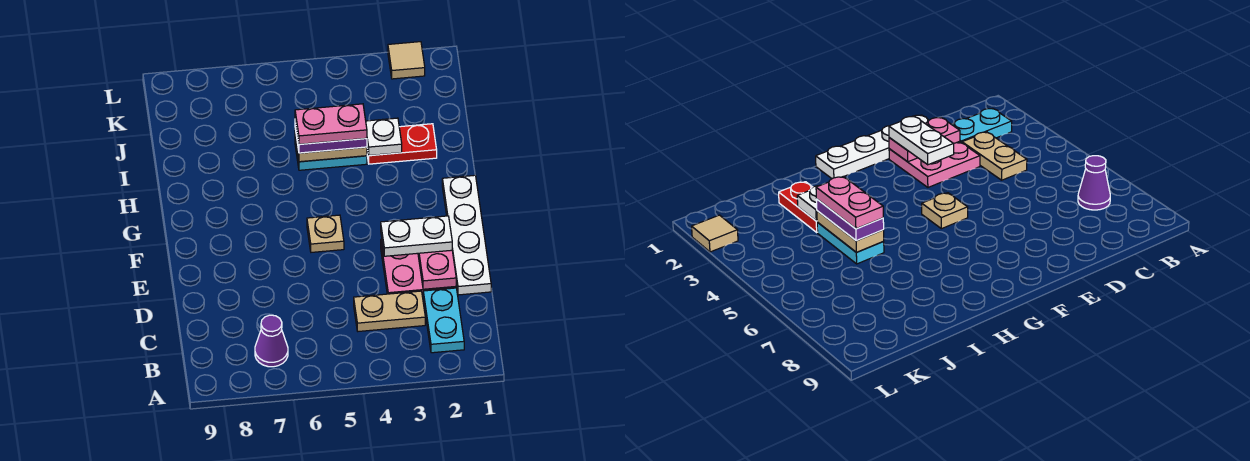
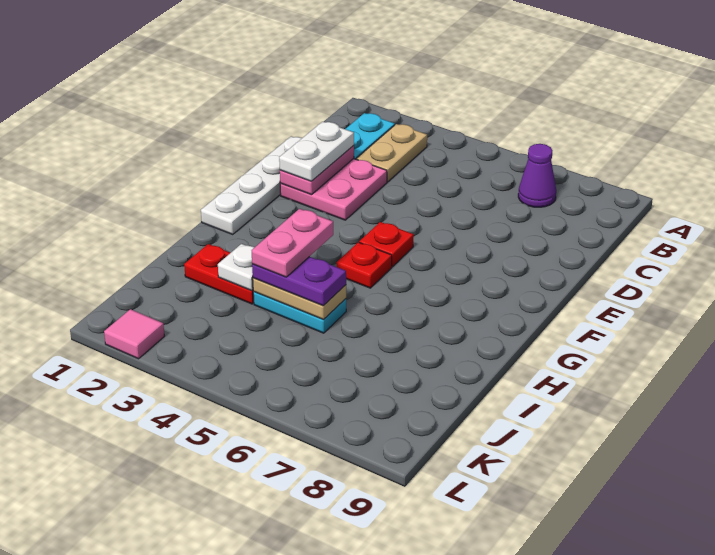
tan 1x2 plate [354,291,425,331] -> tan 1x2 plate turned to [356,124,427,182]
white 1x2 plate [381,216,452,256] -> white 1x2 plate turned to [279,122,354,181]
tan 1x1 plate [307,215,344,252] -> red 1x1 plate [359,222,414,267]
none -> red 1x1 plate [337,242,392,288]
pink 1x2 plate [295,104,367,144] -> pink 1x2 plate turned to [252,209,333,277]
tan 1x1 tile [388,42,425,79] -> pink 1x1 tile [104,309,164,359]

